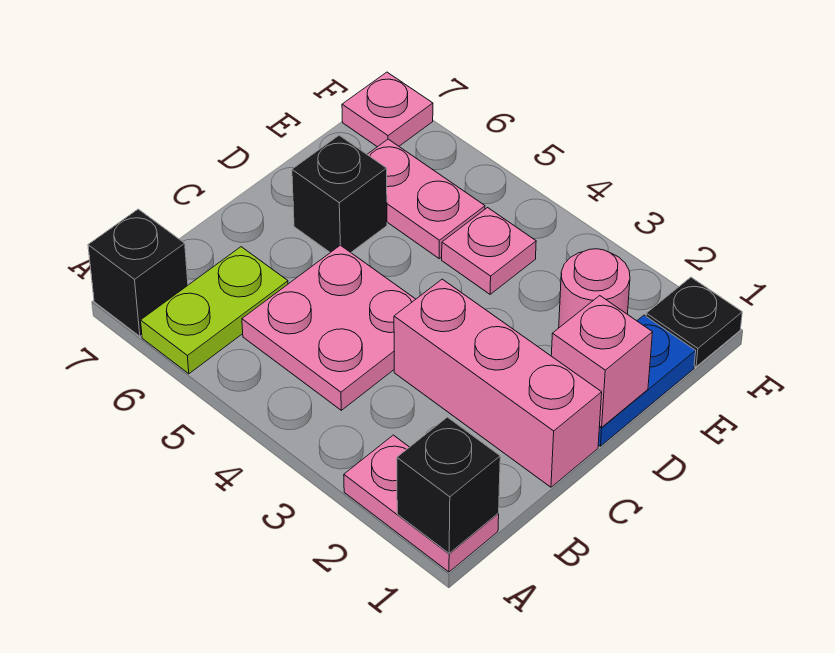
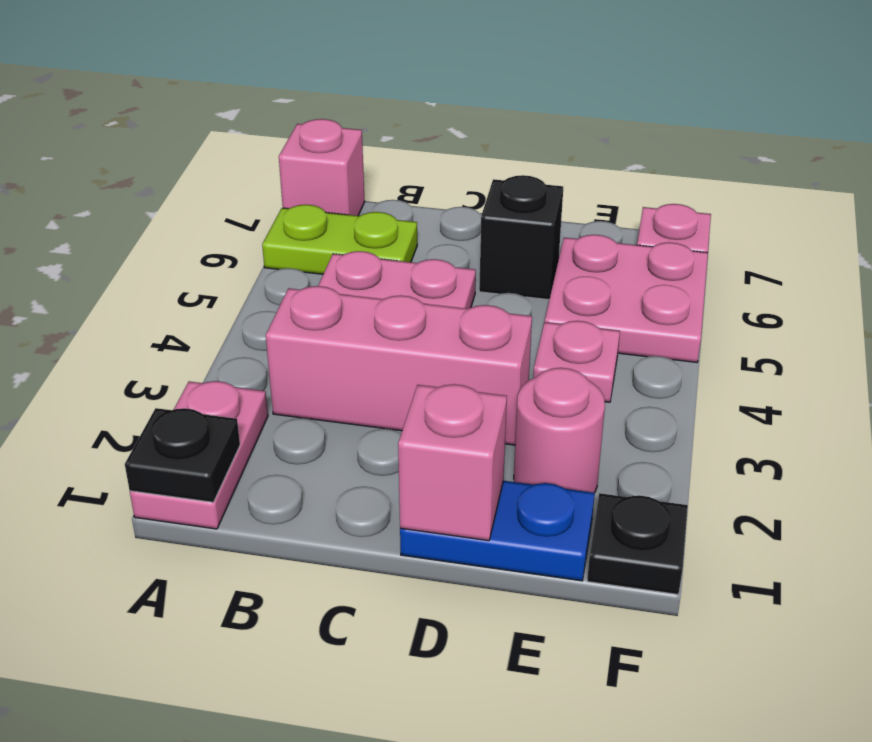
black 1x1 brick [397,417,500,553] -> black 1x1 plate [125,408,240,502]
black 1x1 brick [88,209,188,336] -> pink 1x1 brick [279,119,365,216]
pink 1x3 brick [394,279,602,487] -> pink 1x3 brick turned to [266,286,532,445]
pink 1x2 plate [367,139,485,259] -> pink 2x2 plate [545,235,708,362]

